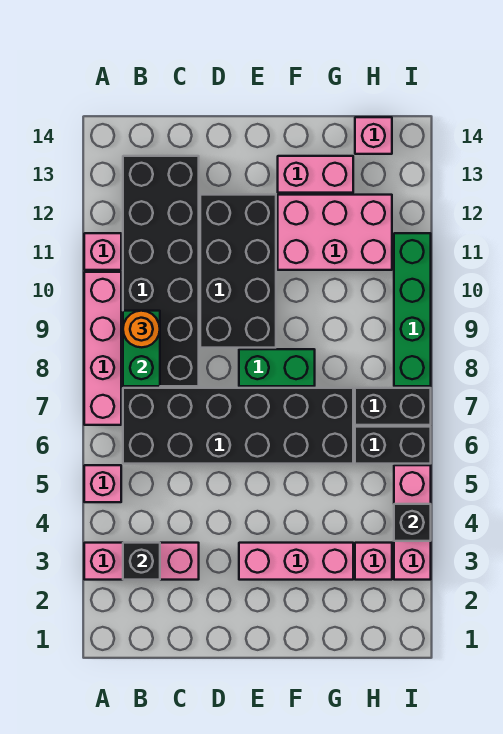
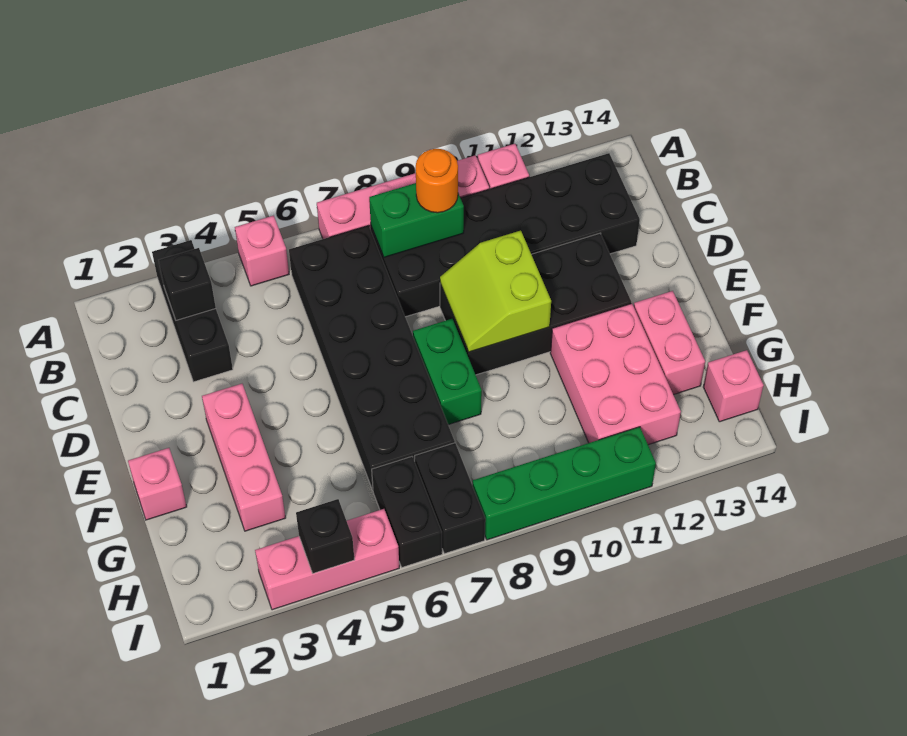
pink 1x3 brick [84,543,199,580] -> black 1x3 brick [152,240,233,382]
none -> lime 2x2 slope [440,230,551,352]
pink 1x1 brick [355,543,392,580] -> pink 1x1 brick moved to [128,448,187,520]

